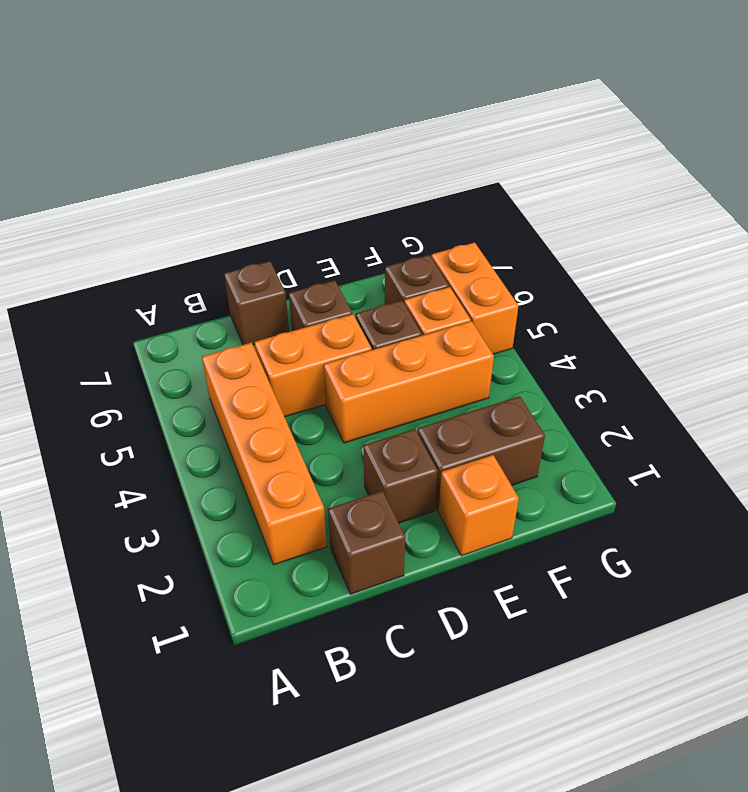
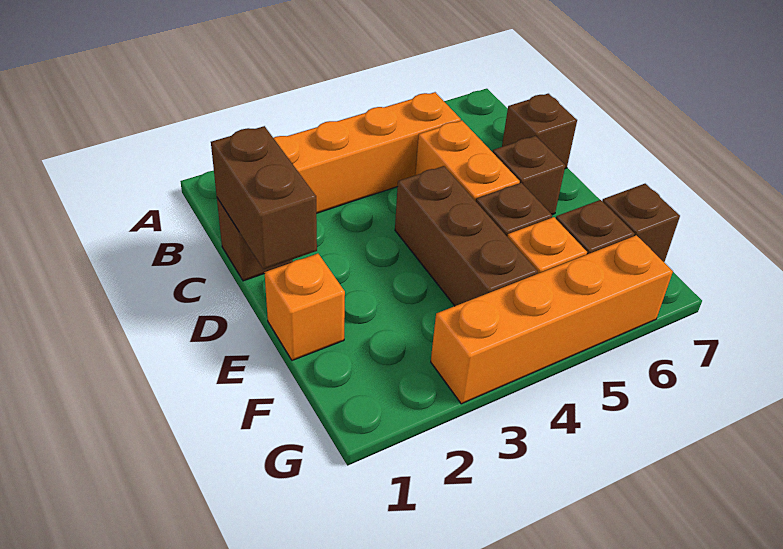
brown 1x1 brick [363,429,438,523] -> brown 1x1 brick moved to [602,184,680,262]
orange 1x3 brick [324,321,494,443] -> brown 1x3 brick [395,166,538,306]
brown 1x2 brick [418,396,545,510] -> brown 1x2 brick moved to [211,126,317,269]
orange 1x2 brick [431,243,518,354] -> orange 1x4 brick [431,235,673,404]

